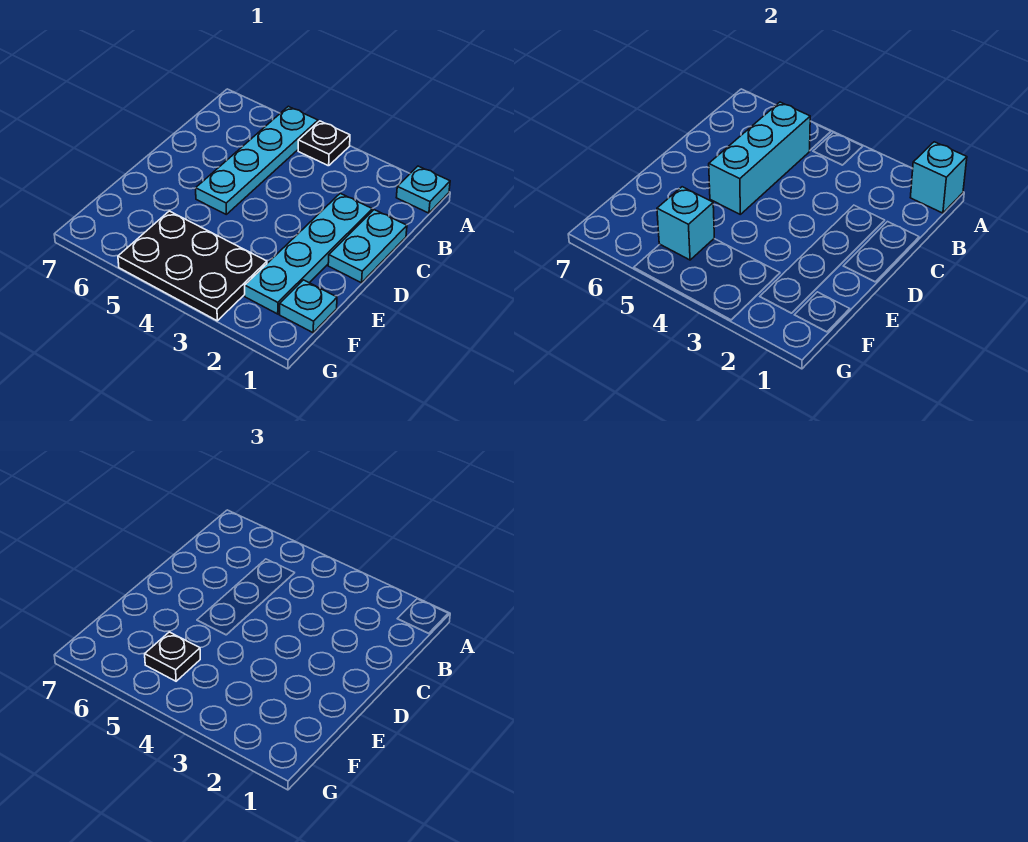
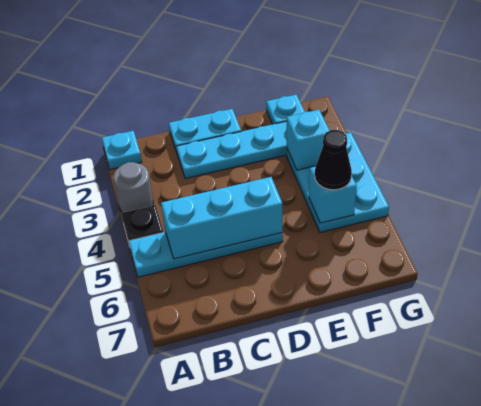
cyan 1x1 brick [910,142,967,213] -> cyan 1x1 brick moved to [287,110,330,170]
none -> grey 1x1 round brick [114,162,153,213]
black 2x3 plate [118,211,267,321] -> cyan 2x3 plate [287,132,389,232]
black 1x1 plate [145,632,200,681] -> black 1x1 cone [315,130,352,190]

